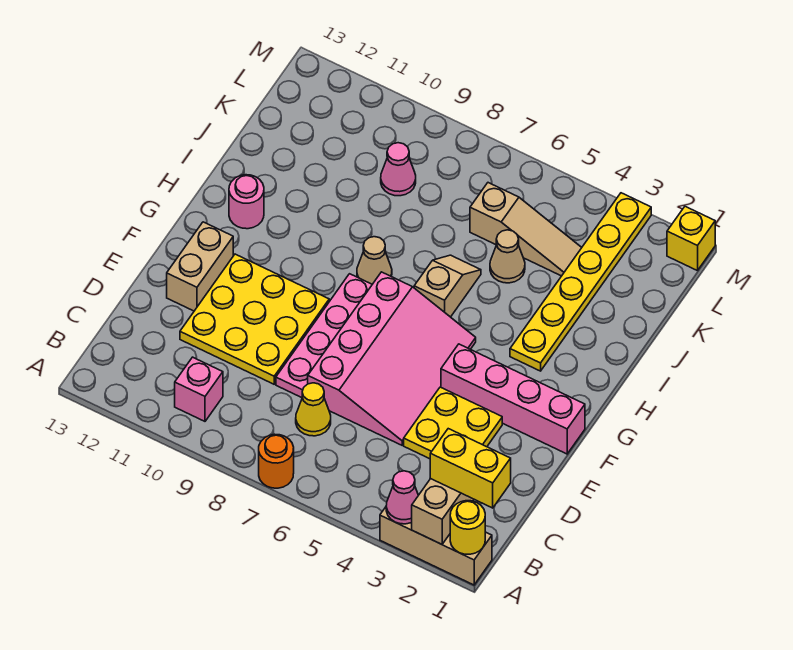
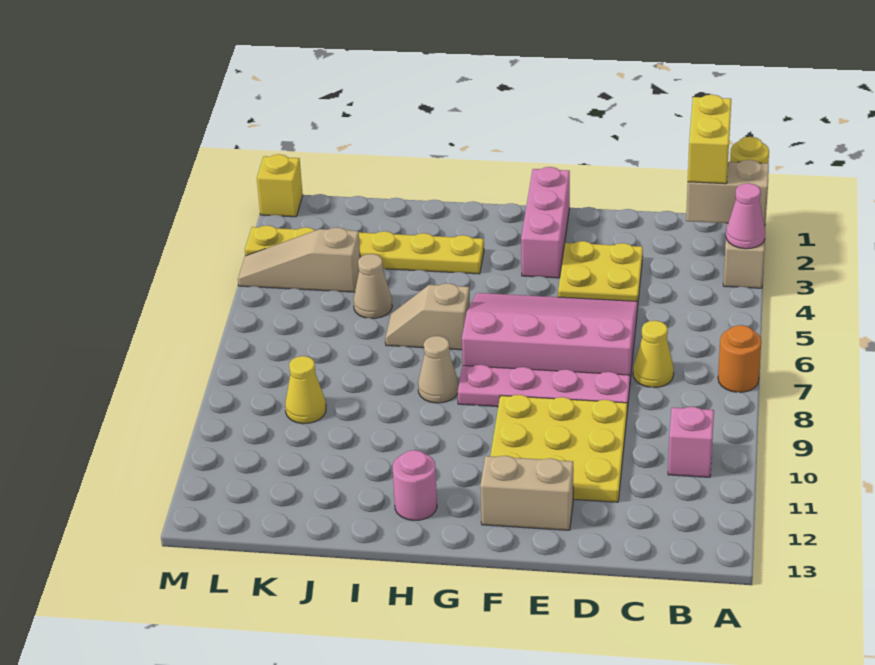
pink 1x4 brick [441,344,585,454] -> pink 1x3 brick [521,167,570,278]
tan 1x3 slope [470,183,582,276] -> tan 1x3 slope turned to [238,227,360,292]
pink 1x1 cone [381,143,416,196] -> yellow 1x1 cone [285,356,326,424]

